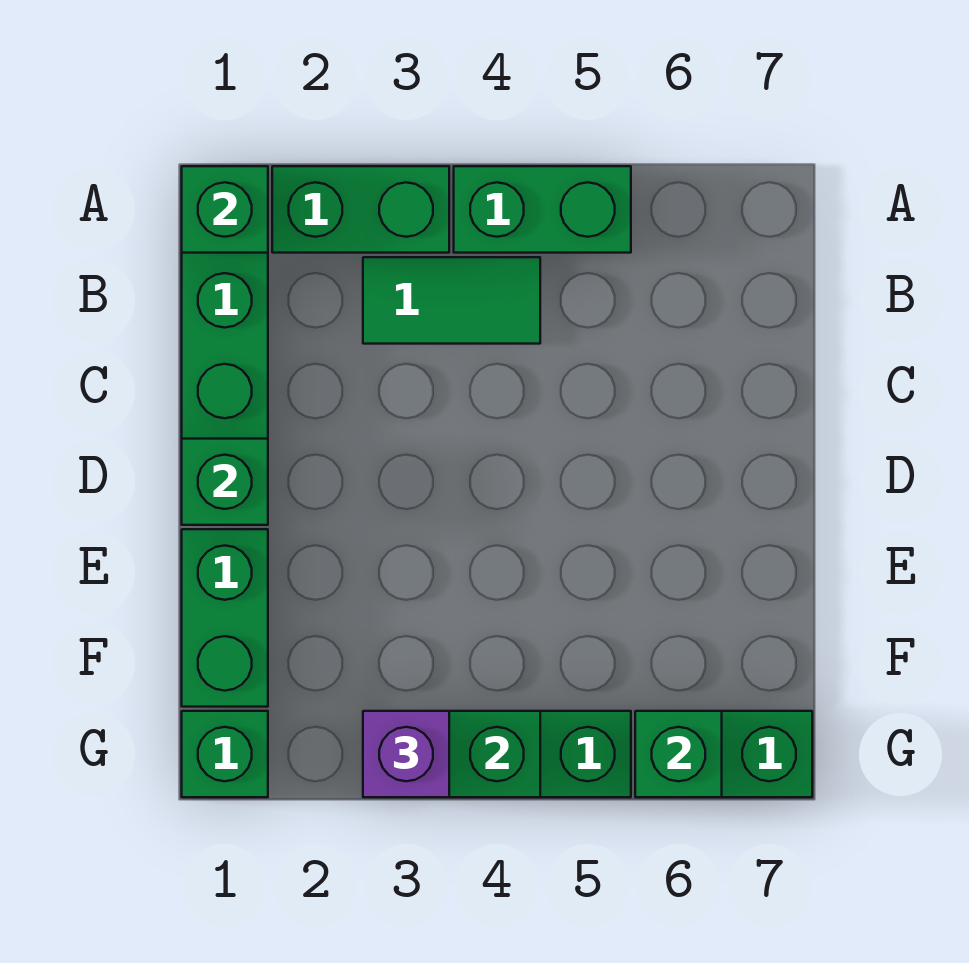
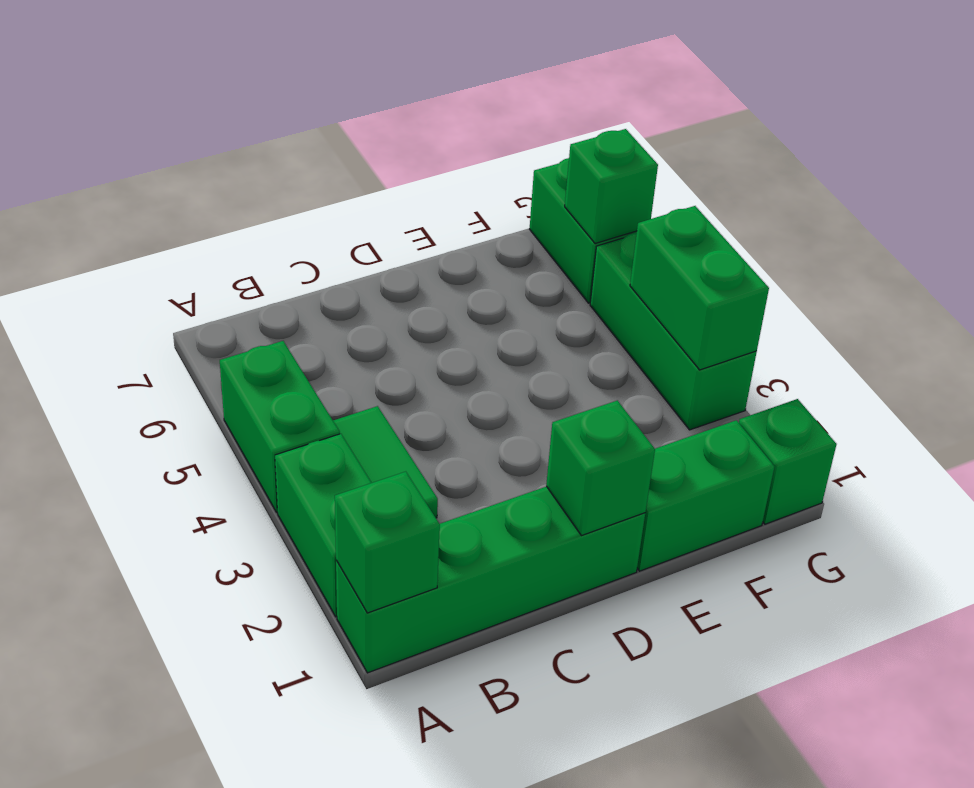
purple 1x1 brick [363,711,449,797] -> none

